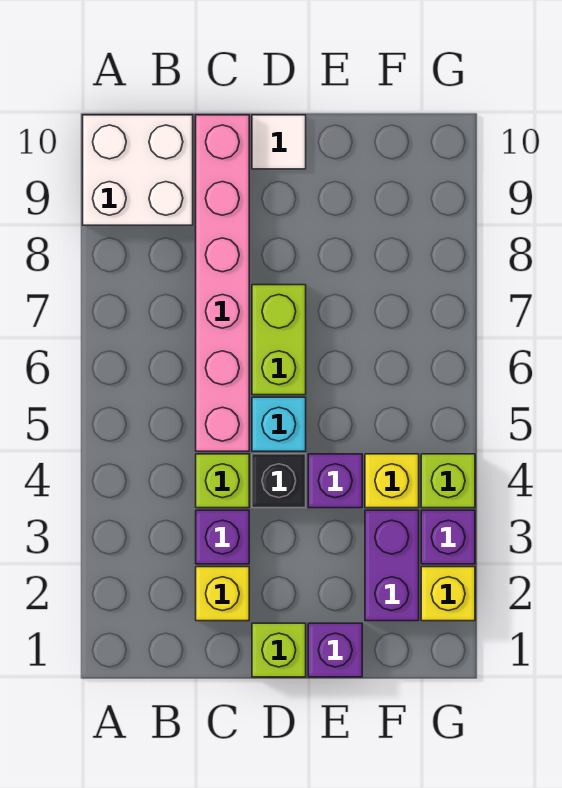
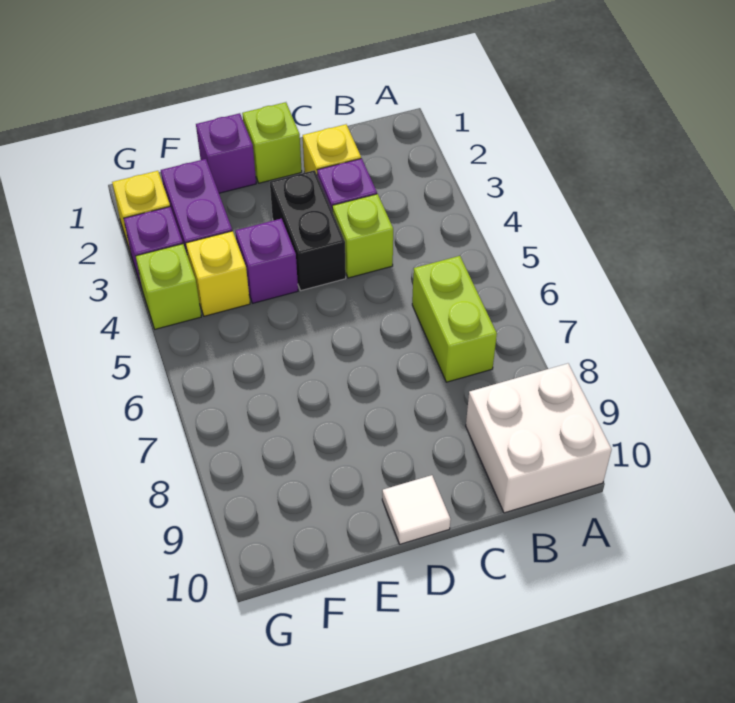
pink 1x6 brick [196,115,249,451] -> none
black 1x1 brick [252,454,306,508] -> black 1x2 brick [270,170,346,291]
cyan 1x1 brick [252,397,306,451] -> none
lime 1x2 brick [252,285,306,395] -> lime 1x2 brick moved to [412,256,497,382]

